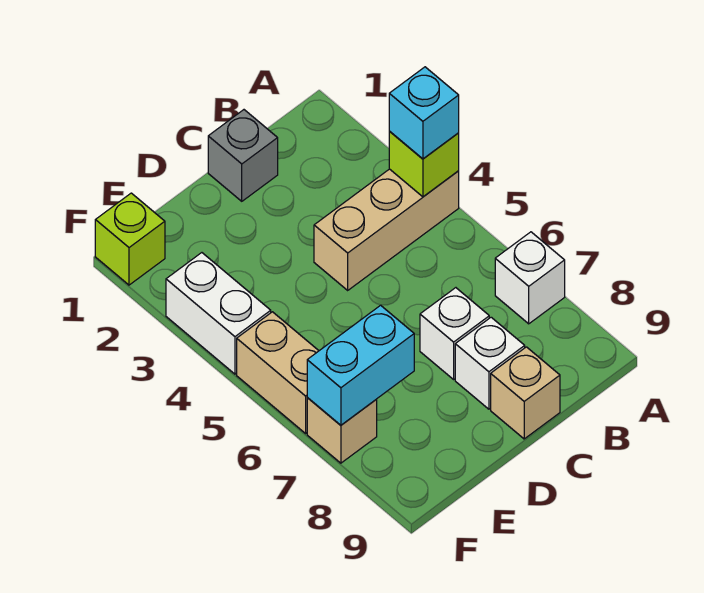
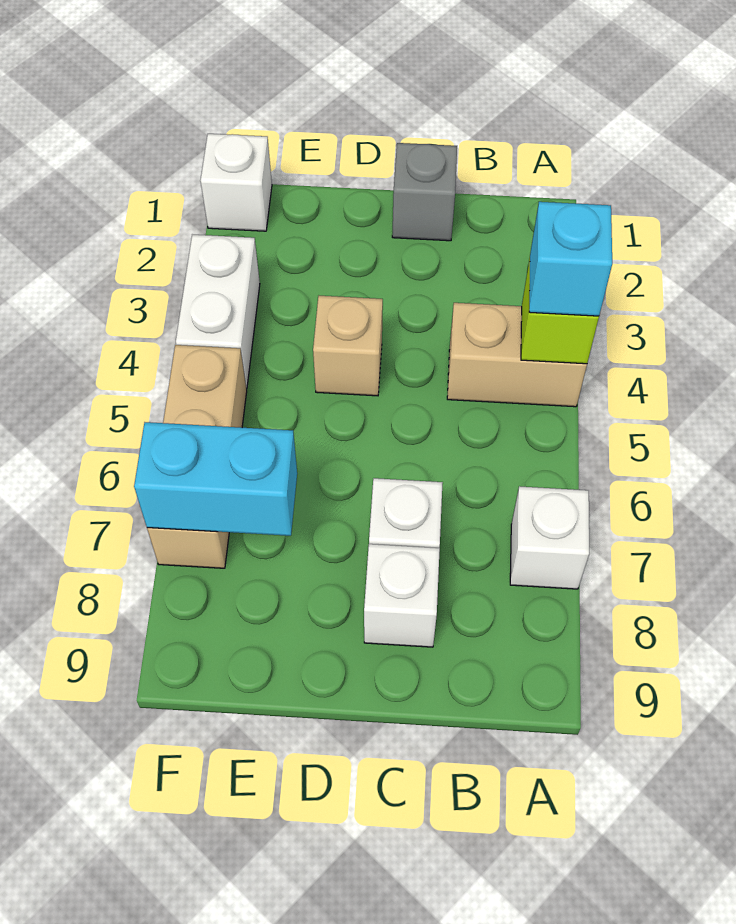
tan 1x3 brick [314,169,459,290] -> tan 1x2 brick [447,303,587,407]
tan 1x1 brick [491,347,560,439] -> tan 1x1 brick moved to [313,296,383,396]
lime 1x1 brick [95,193,165,285] -> white 1x1 brick [200,134,272,231]

